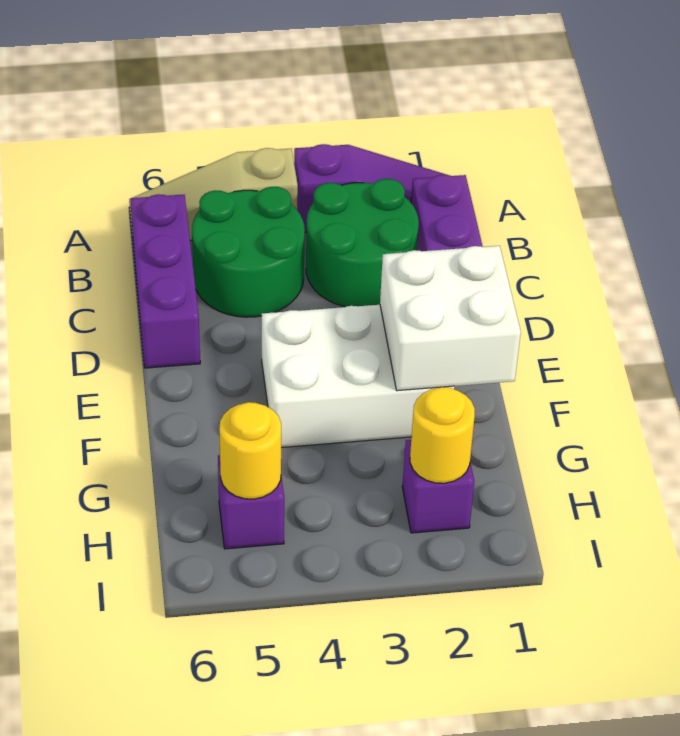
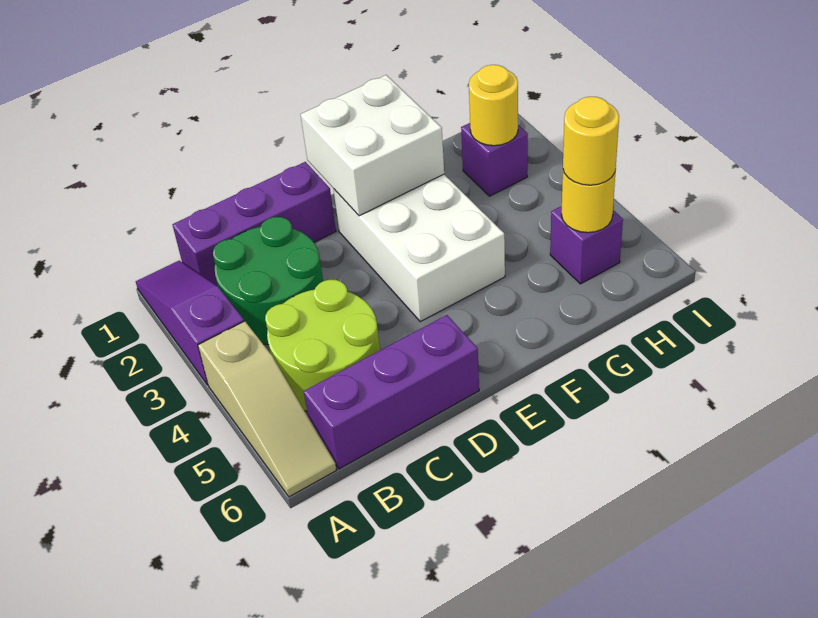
green 2x2 round brick [192,187,305,317] -> lime 2x2 round brick [265,280,380,411]
none -> yellow 1x1 round brick [563,97,619,185]

